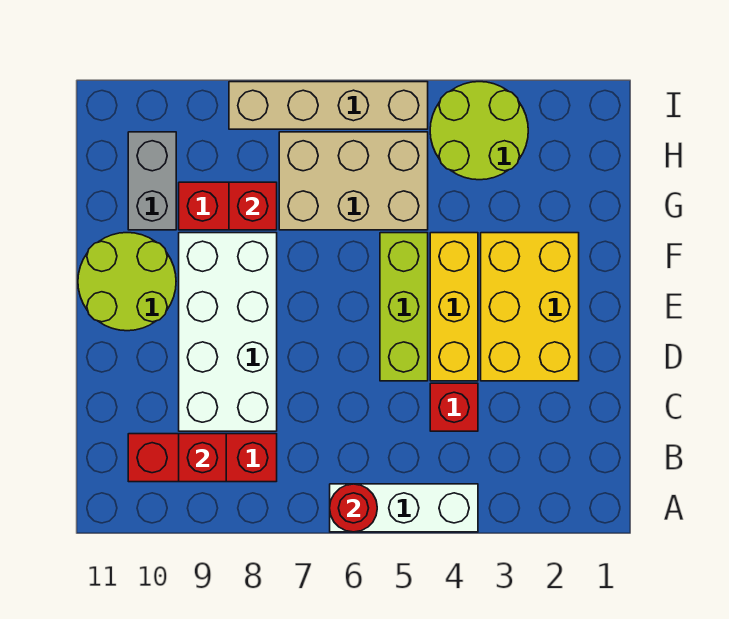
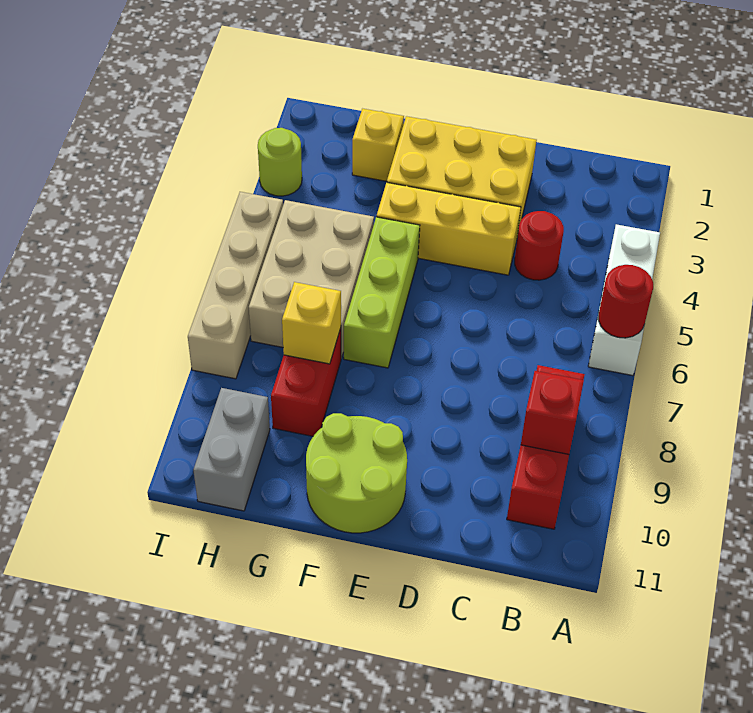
red 1x1 brick [430,383,478,431] -> red 1x1 round brick [515,211,564,280]
white 2x4 brick [179,233,277,431] -> none
lime 1x3 brick [380,233,428,381] -> lime 1x3 brick turned to [344,217,420,368]
none -> yellow 1x1 brick [352,109,404,181]
red 1x1 brick [229,182,277,230] -> yellow 1x1 brick [282,282,341,364]
grey 1x2 brick [128,132,176,230] -> grey 1x2 brick turned to [193,388,270,511]
lime 2x2 round brick [430,82,528,180] -> lime 1x1 round brick [258,128,302,196]

